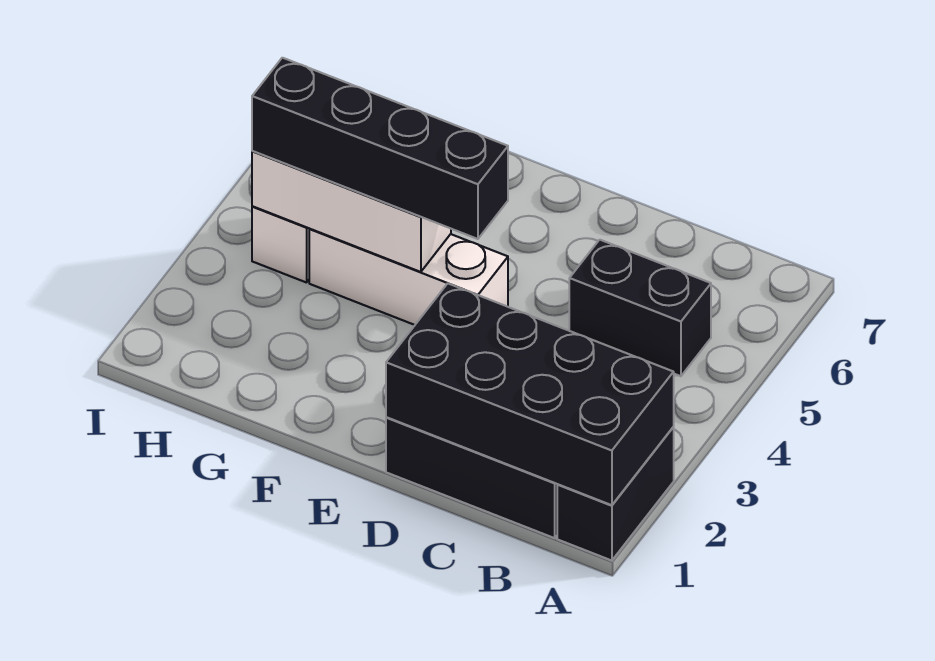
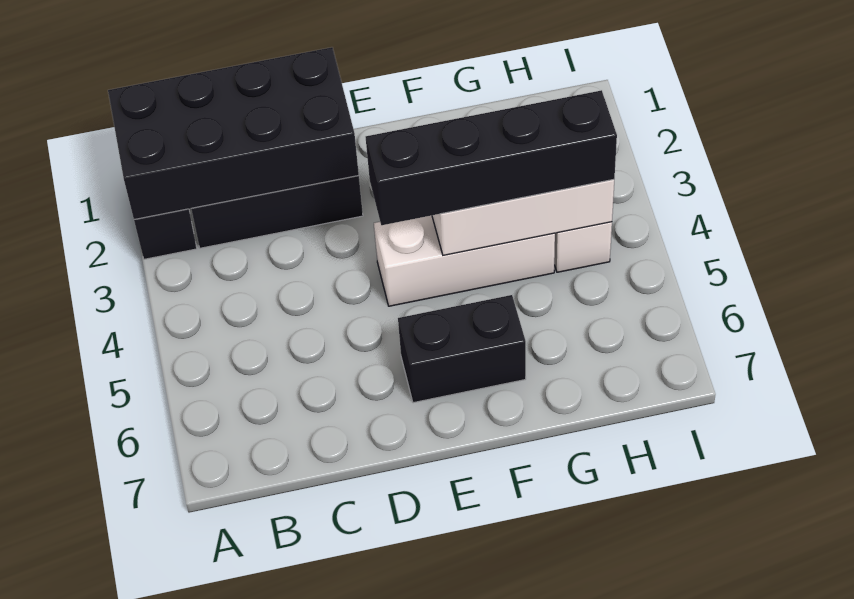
black 1x2 brick [569,240,711,376] -> black 1x2 brick moved to [398,295,526,403]

